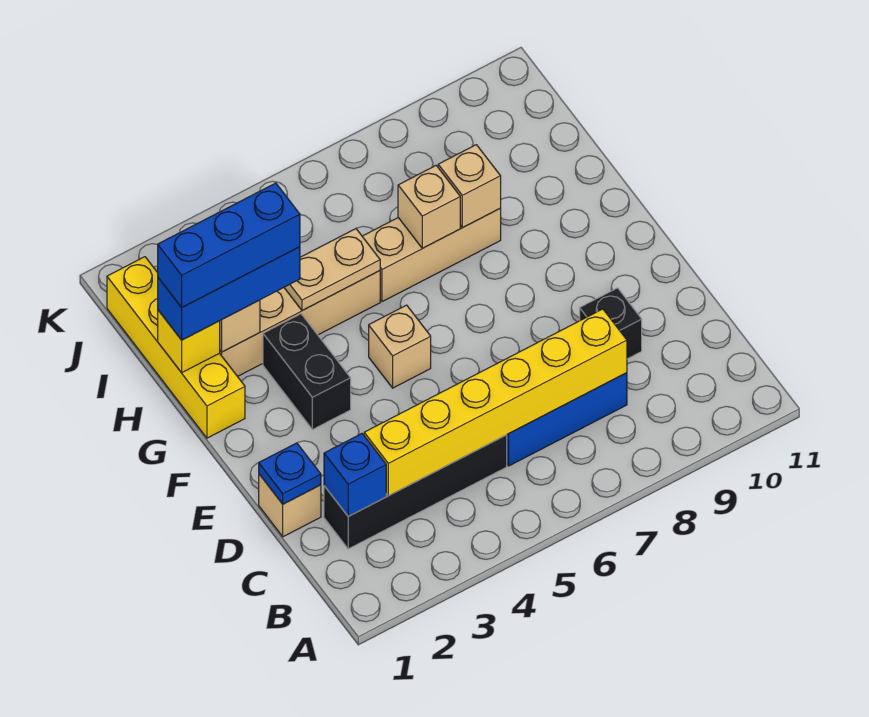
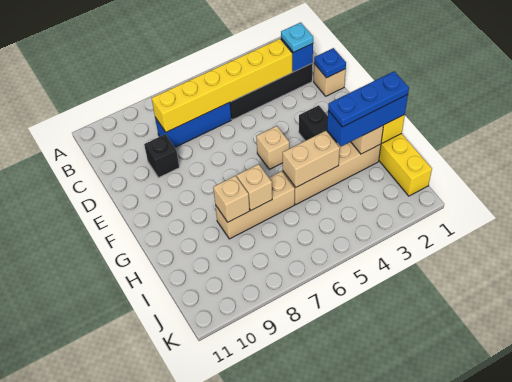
none -> cyan 1x1 plate [281,22,313,52]
blue 1x3 brick [158,183,300,307] -> blue 1x3 plate [328,71,409,127]
tan 1x2 plate [284,229,380,311] -> tan 1x2 brick [283,131,340,187]

